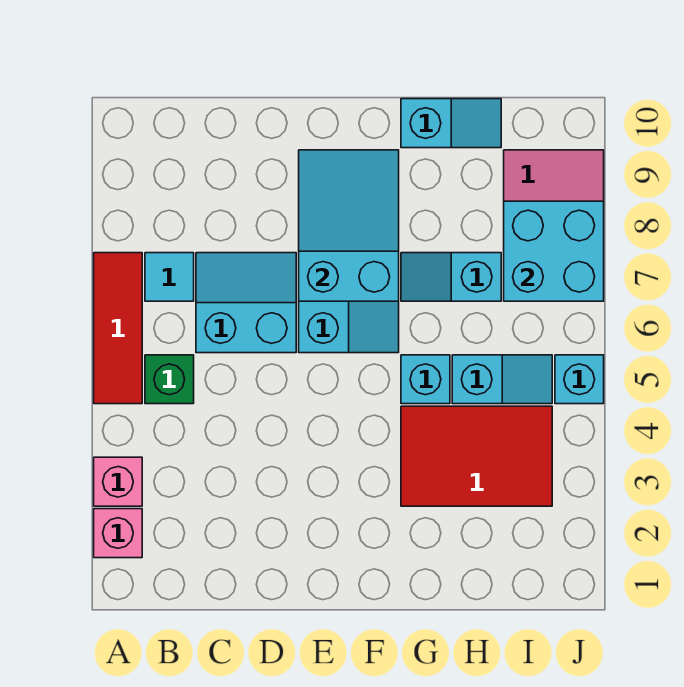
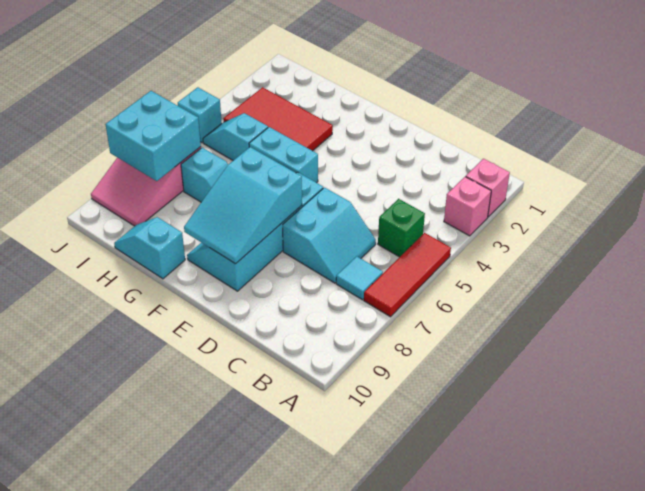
cyan 2x2 slope [196,253,296,353] -> cyan 2x2 slope turned to [283,188,376,283]
cyan 1x1 brick [401,355,450,404] -> cyan 1x2 brick [249,127,318,183]

